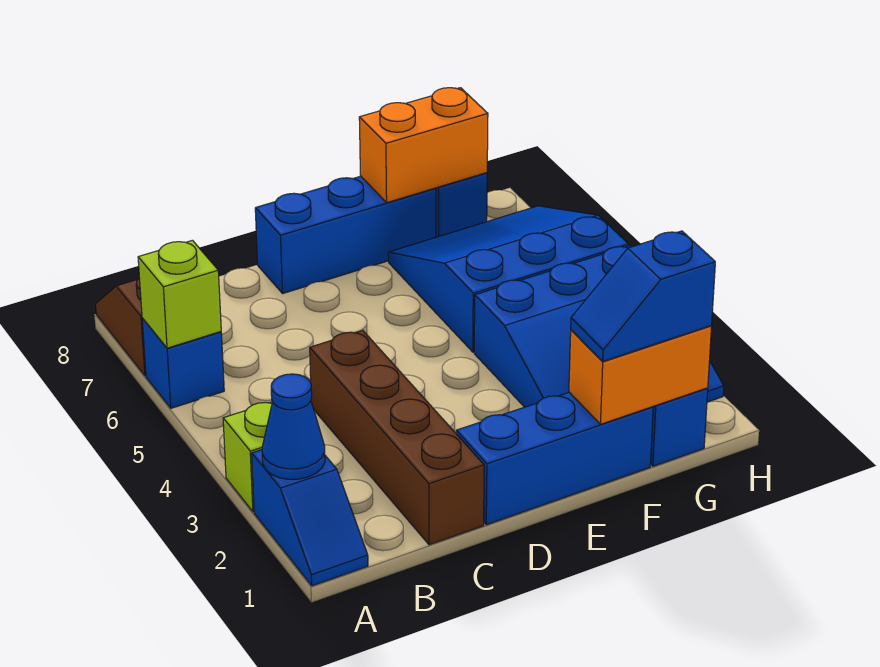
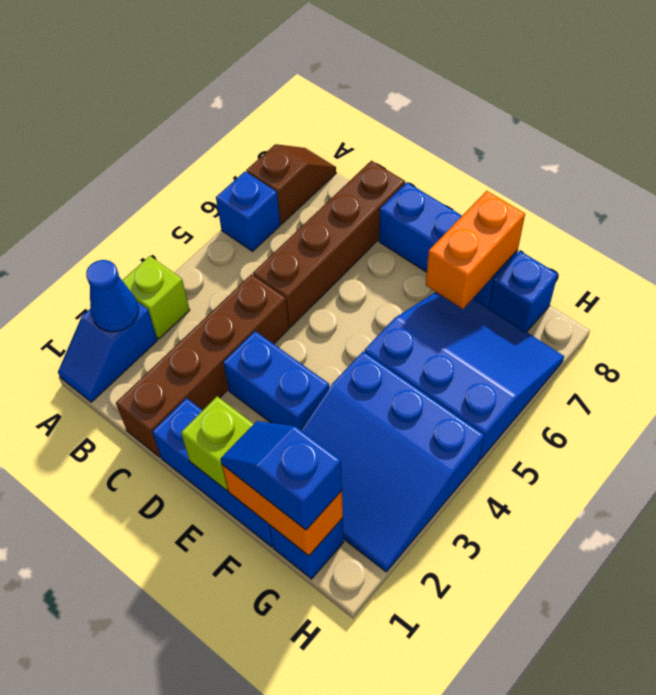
lime 1x1 brick [138,240,221,348] -> lime 1x1 brick moved to [181,396,253,491]
none -> brown 1x4 brick [253,161,405,327]
none -> blue 1x2 brick [223,331,329,430]
orange 1x2 brick [359,88,488,203] -> orange 1x2 brick turned to [426,191,525,309]

